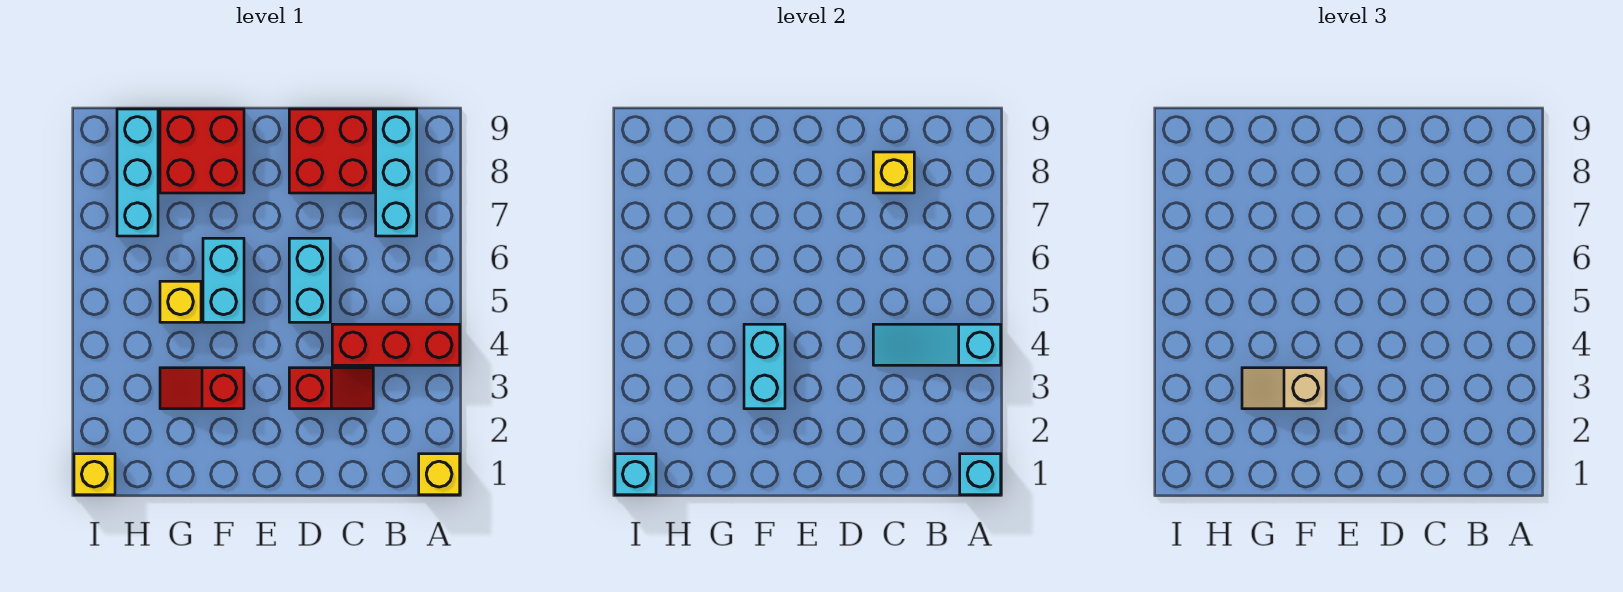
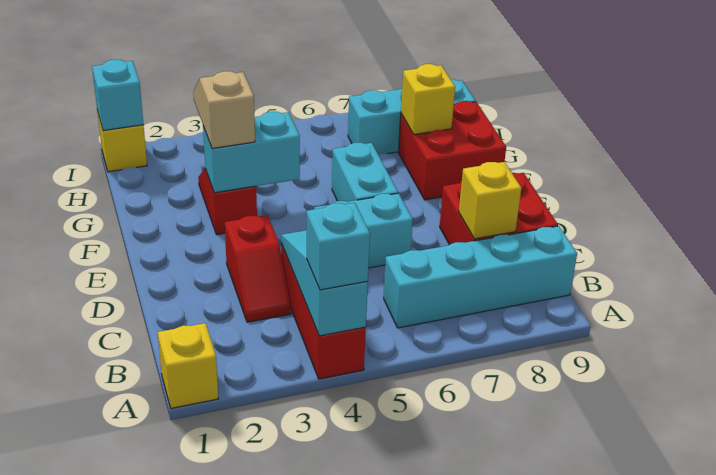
cyan 1x1 brick [960,454,1001,495] -> cyan 1x1 brick moved to [306,203,370,290]
cyan 1x3 brick [376,109,417,236] -> cyan 1x4 brick [384,226,577,328]
cyan 1x2 brick [203,238,244,322] -> cyan 1x2 brick turned to [332,143,398,202]
yellow 1x1 brick [160,281,201,322] -> yellow 1x1 brick moved to [401,64,455,135]

